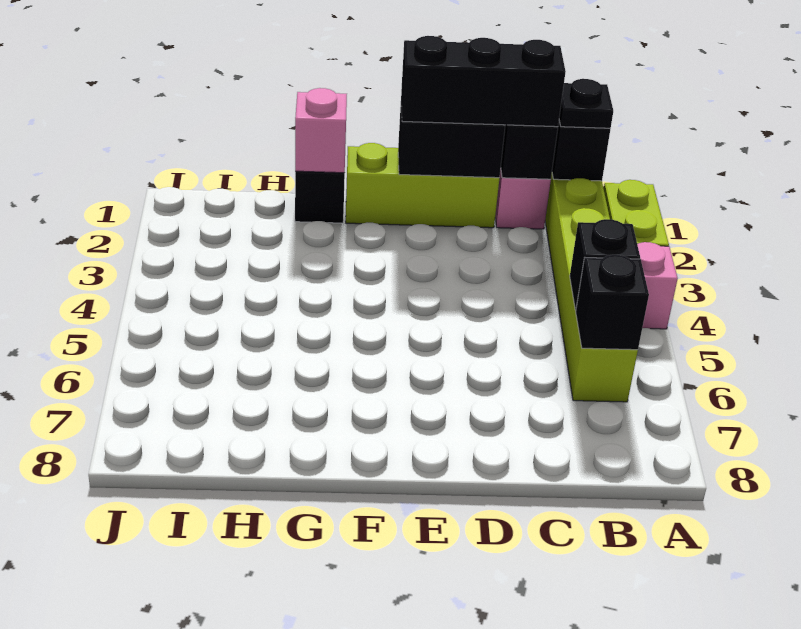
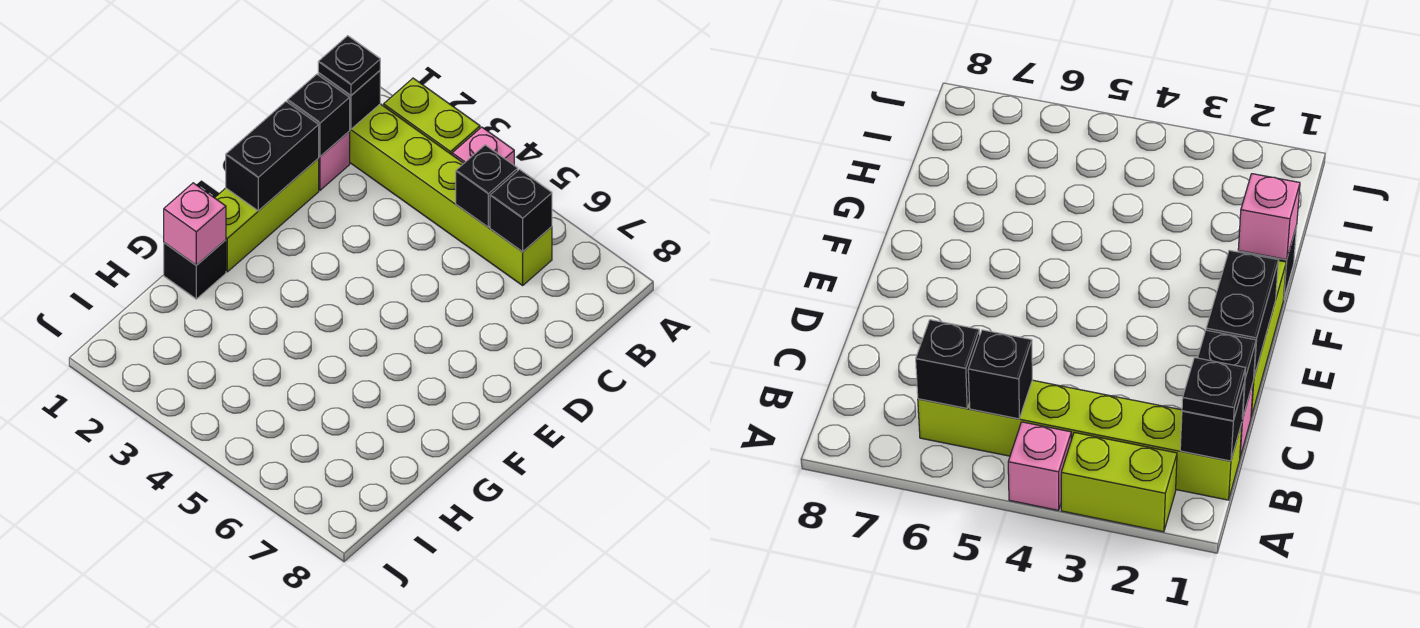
black 1x3 brick [401,36,566,127] -> none

